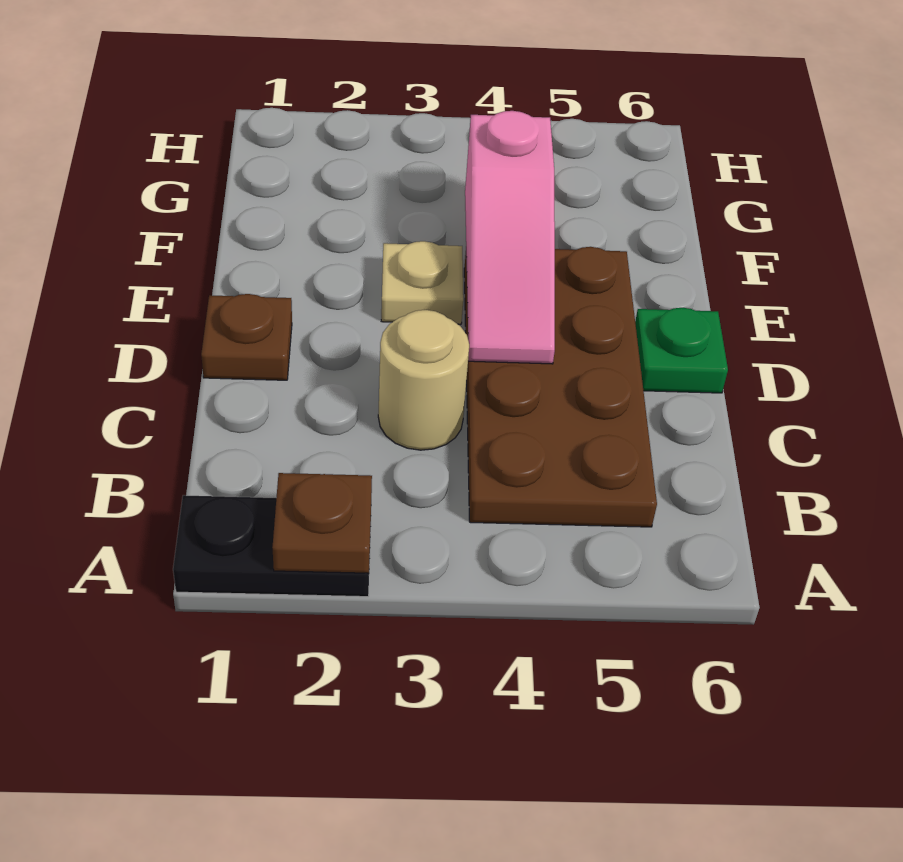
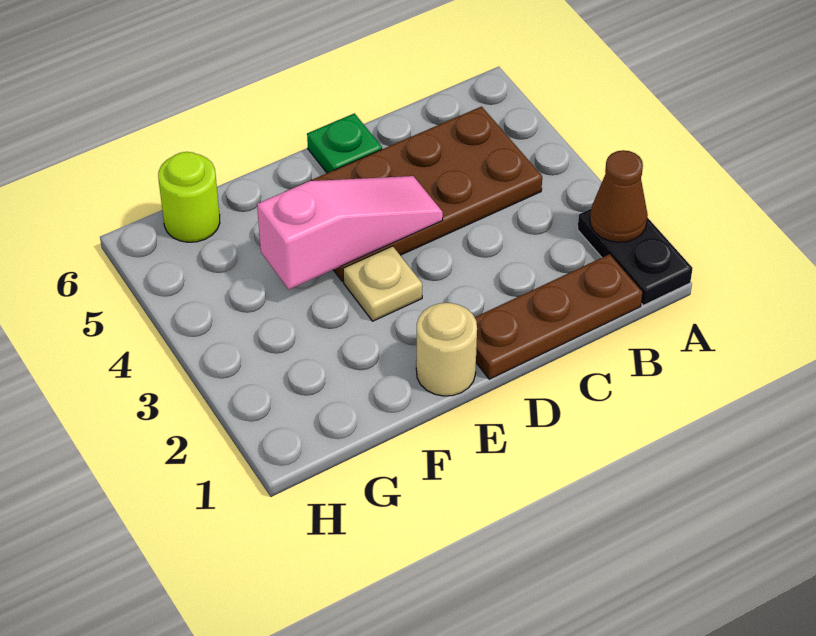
brown 1x1 plate [272,473,372,573] -> brown 1x1 cone [590,150,648,242]
tan 1x1 round brick [378,310,469,450] -> tan 1x1 round brick moved to [416,303,477,396]
brown 1x1 plate [201,294,292,380] -> brown 1x3 plate [475,254,643,379]
none -> lime 1x1 round brick [158,152,220,242]

